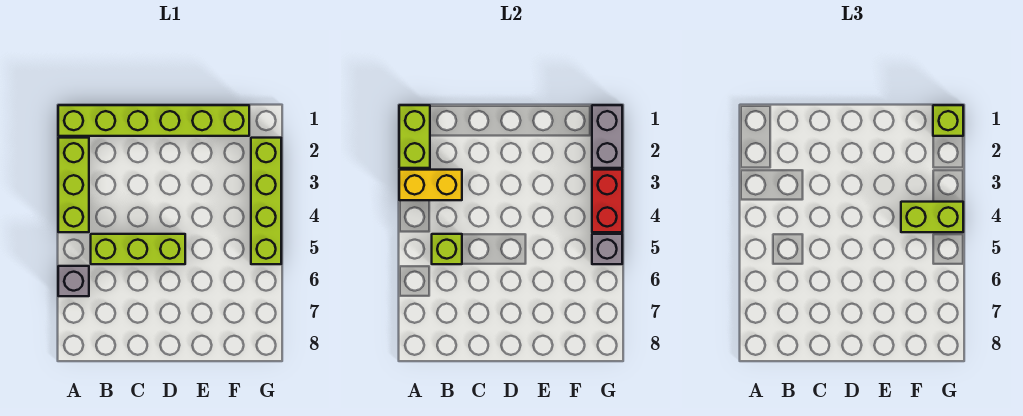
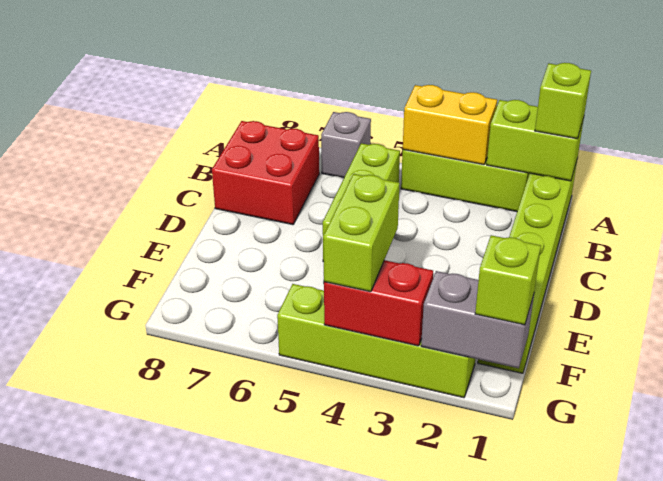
yellow 1x2 brick [399,170,462,200] -> yellow 1x2 brick turned to [403,85,497,165]
lime 1x1 brick [432,234,462,264] -> lime 1x1 brick moved to [535,63,591,139]
none -> red 2x2 brick [212,121,319,225]
grey 1x1 brick [592,234,622,264] -> none

